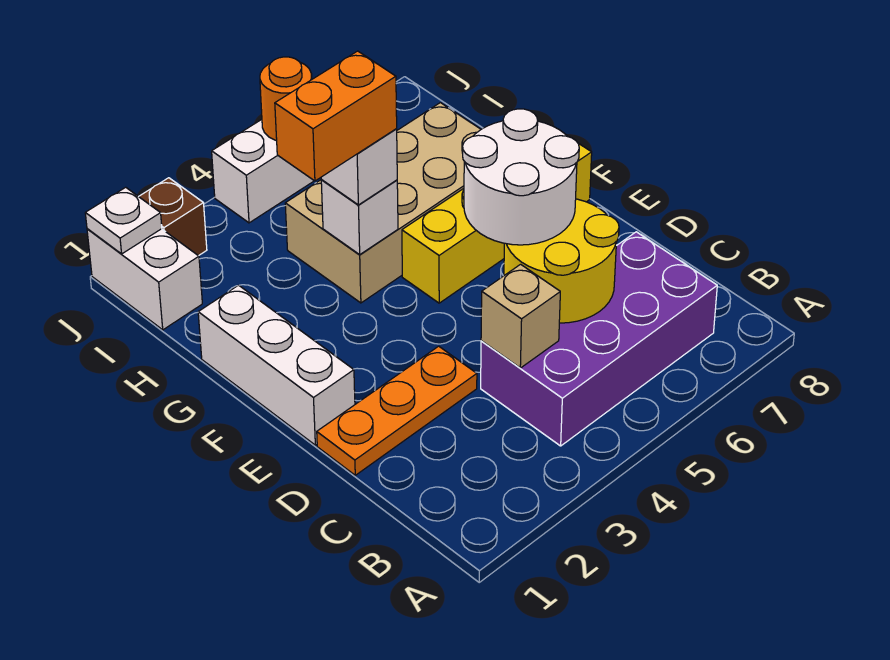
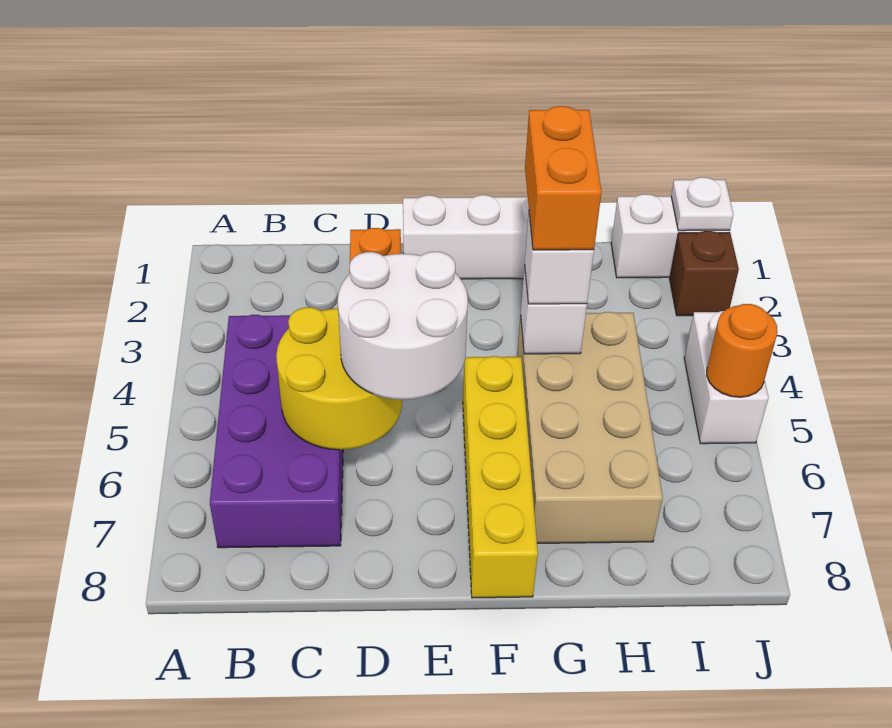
tan 1x1 brick [481,264,560,368] -> none

